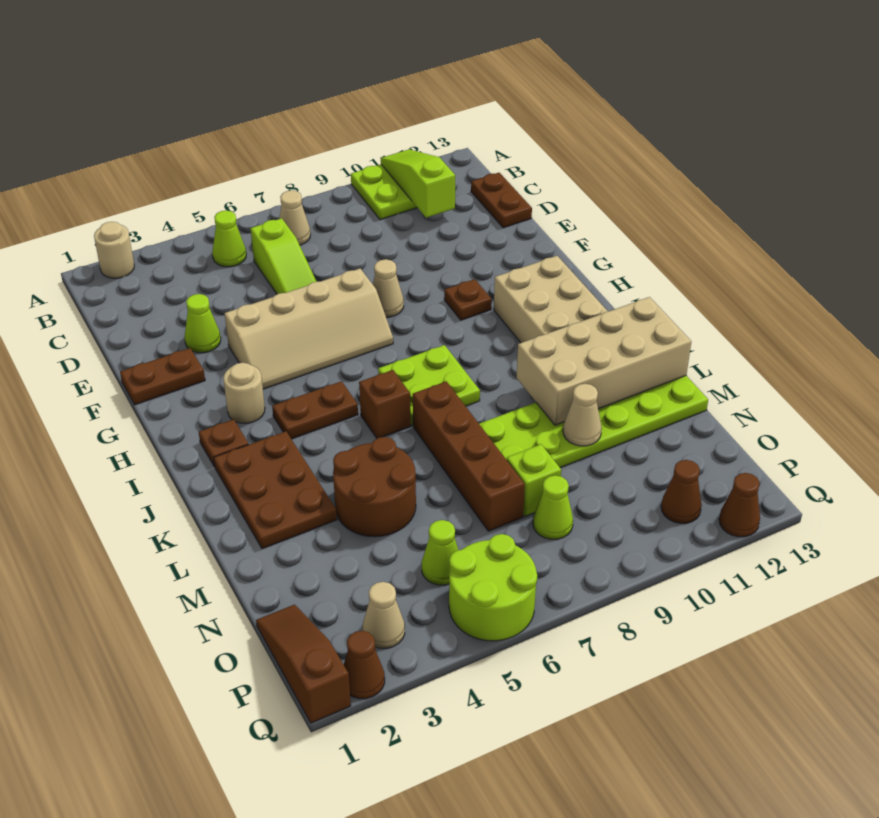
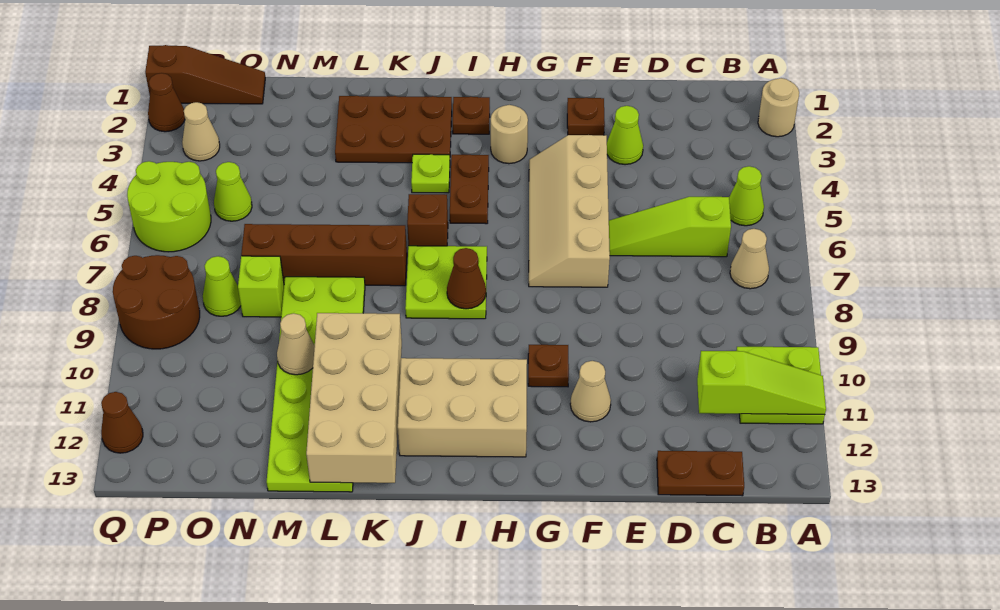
brown 1x2 plate [120,348,205,405] -> brown 1x1 plate [567,98,605,135]
tan 1x1 cone [373,259,404,317] -> tan 1x1 cone moved to [570,361,611,422]
none -> lime 1x1 plate [411,154,450,193]
brown 2x2 round brick [333,437,416,537] -> brown 2x2 round brick moved to [113,255,200,349]
brown 1x1 cone [661,460,702,523] -> brown 1x1 cone moved to [447,248,486,309]

